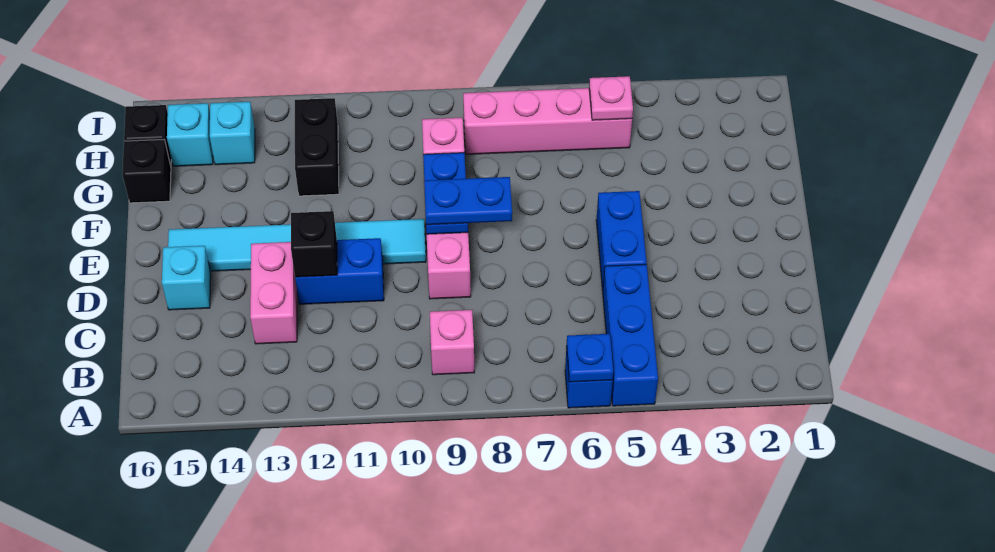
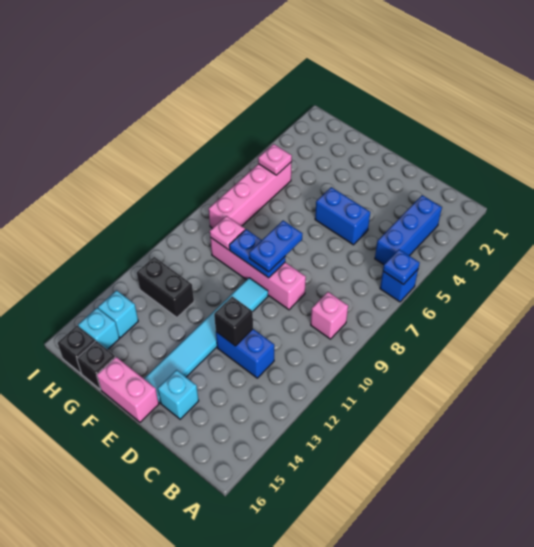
blue 1x3 brick [603,264,658,406] -> blue 1x3 brick turned to [375,195,442,265]
pink 1x2 brick [250,242,297,344] -> pink 1x2 brick moved to [97,357,159,422]
blue 1x2 brick [295,238,384,304] -> blue 1x2 brick turned to [216,329,274,378]

